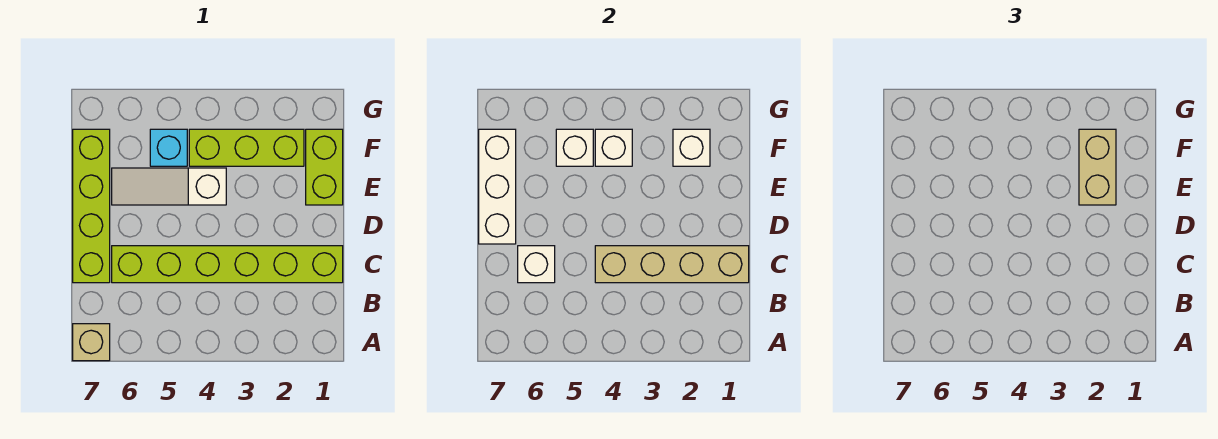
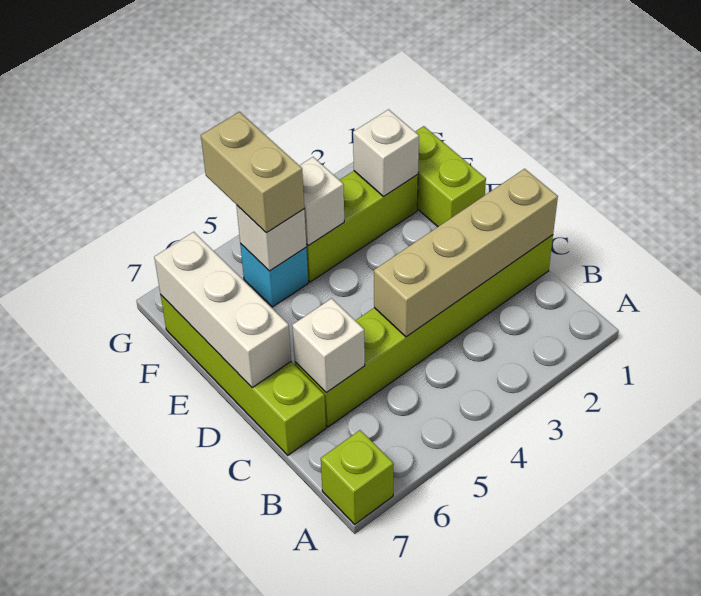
tan 1x1 brick [73,324,110,361] -> lime 1x1 brick [321,430,394,524]
tan 1x2 brick [1079,129,1116,205] -> tan 1x2 brick moved to [201,112,304,233]
white 1x3 slope [112,168,226,205] -> none

